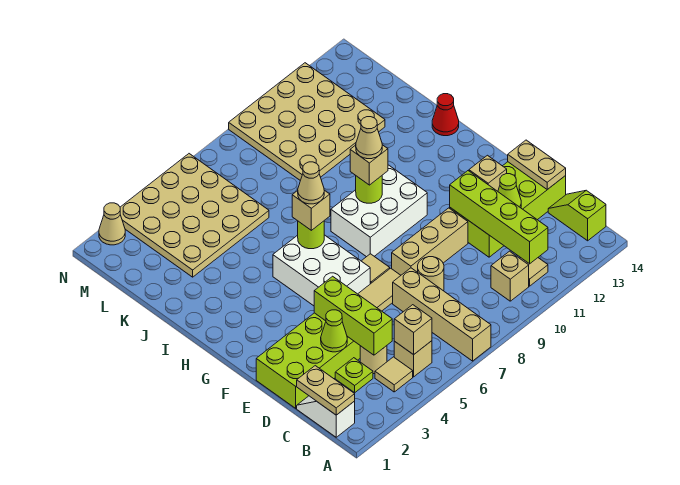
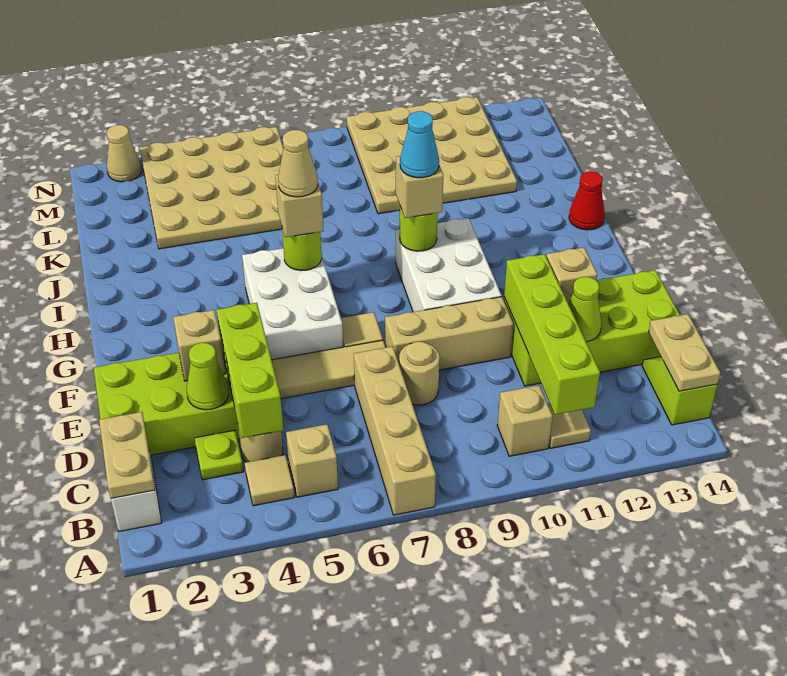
tan 1x1 brick [394,305,432,355] -> tan 1x1 brick moved to [173,310,225,381]
tan 1x2 plate [508,140,566,189] -> tan 1x2 plate moved to [649,314,720,391]
white 2x3 brick [331,165,427,257] -> white 2x3 brick turned to [396,218,502,312]
tan 1x1 cone [356,117,382,159] -> cyan 1x1 cone [400,111,439,178]

